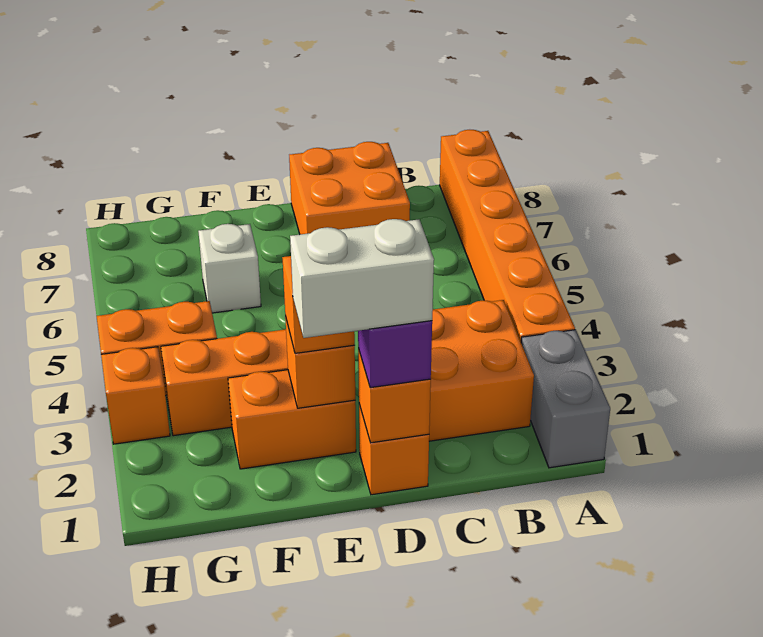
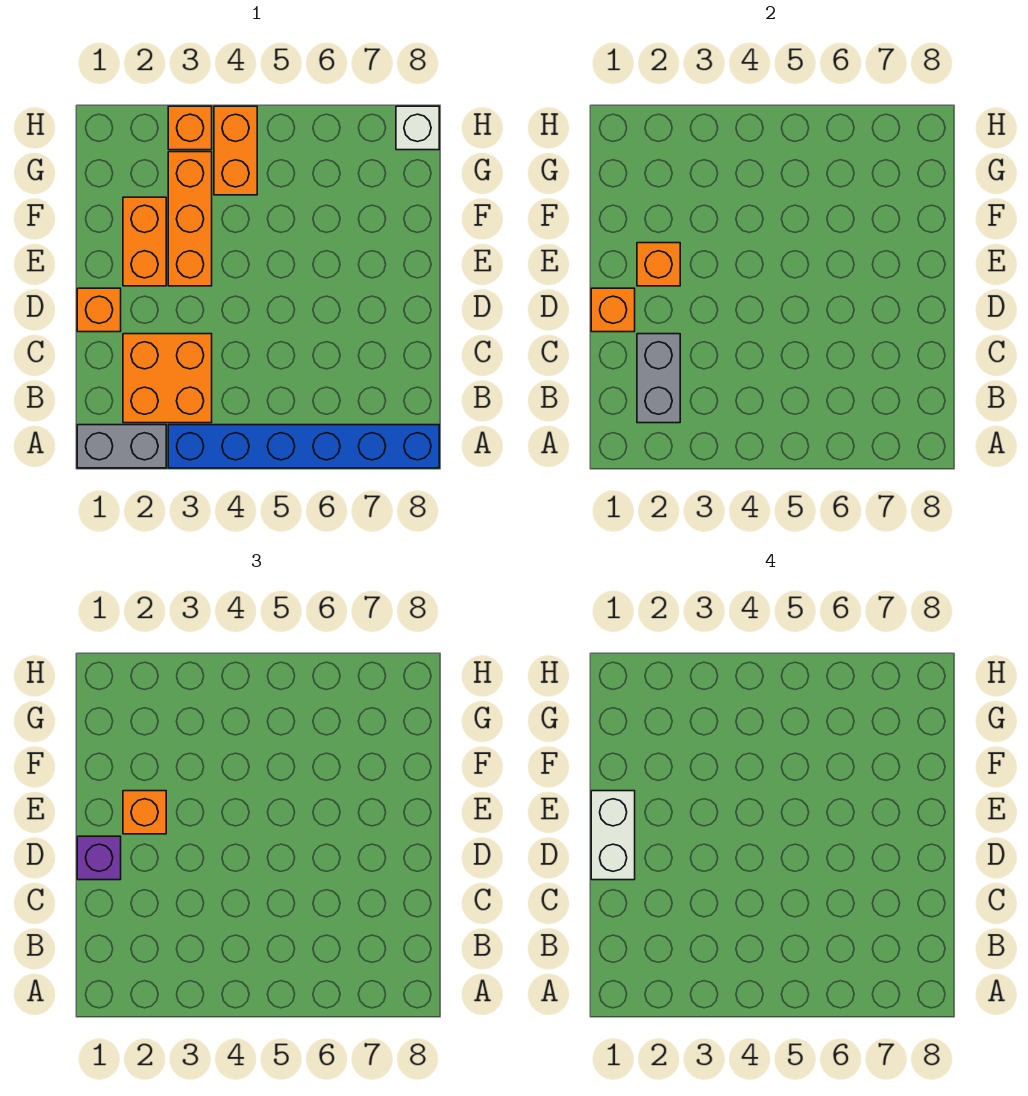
orange 1x6 brick [440,130,575,341] -> blue 1x6 brick [168,425,439,468]
none -> grey 1x2 brick [637,334,680,423]
orange 2x2 brick [289,142,410,234] -> none
white 1x1 brick [198,224,261,313] -> white 1x1 brick moved to [396,106,439,150]

